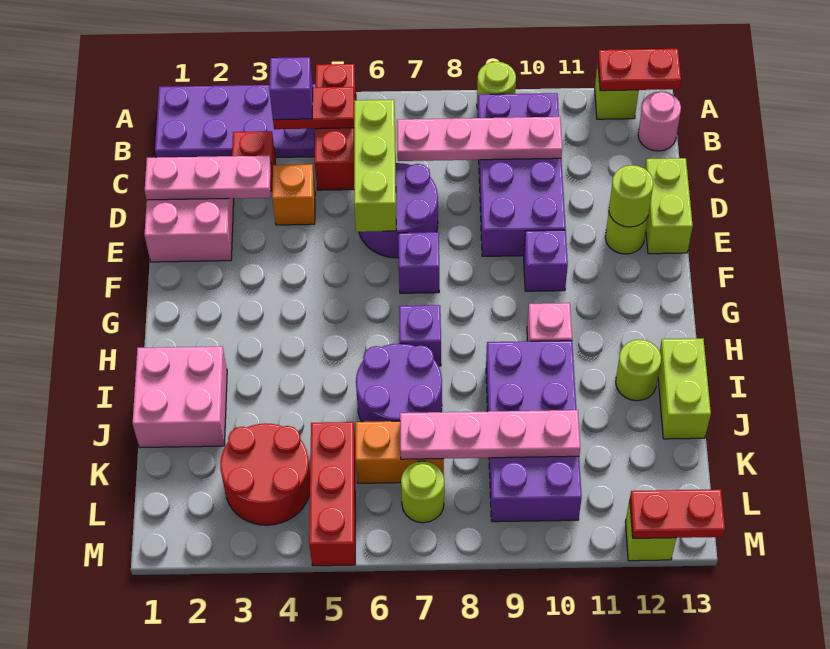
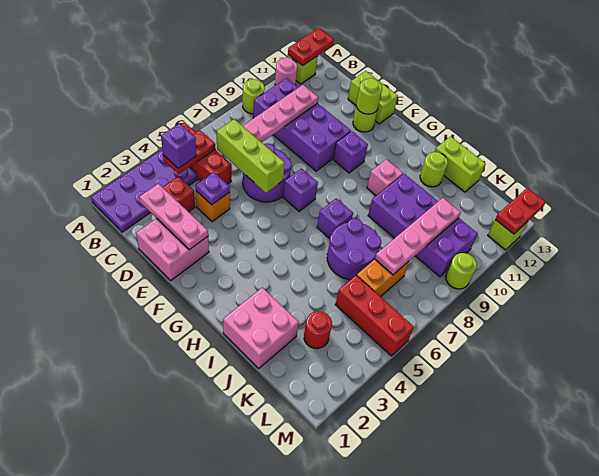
pink 1x1 round brick [638,92,681,151] -> pink 1x1 round brick moved to [275,57,297,85]
pink 1x3 plate [145,156,271,200] -> pink 1x3 plate turned to [139,184,208,250]
none -> purple 1x1 plate [196,172,230,205]
red 2x2 round brick [220,423,310,525] -> red 1x1 round brick [304,311,332,349]
lime 1x1 round brick [401,461,444,523] -> lime 1x1 round brick moved to [446,253,477,289]

